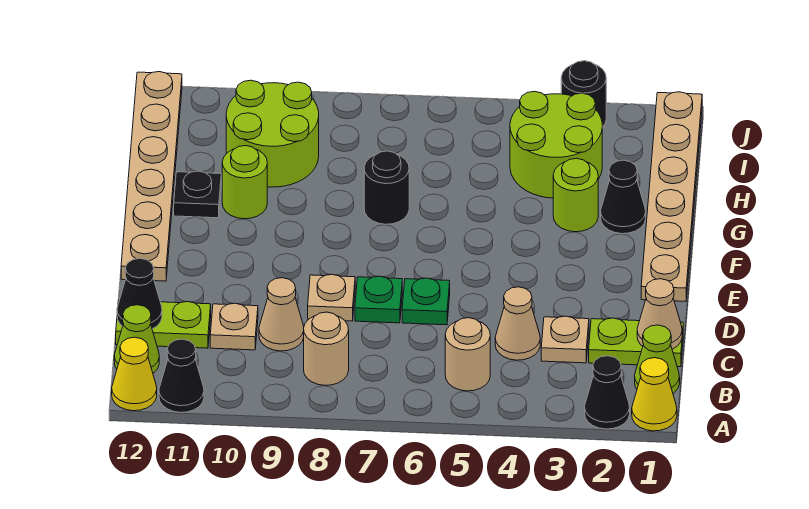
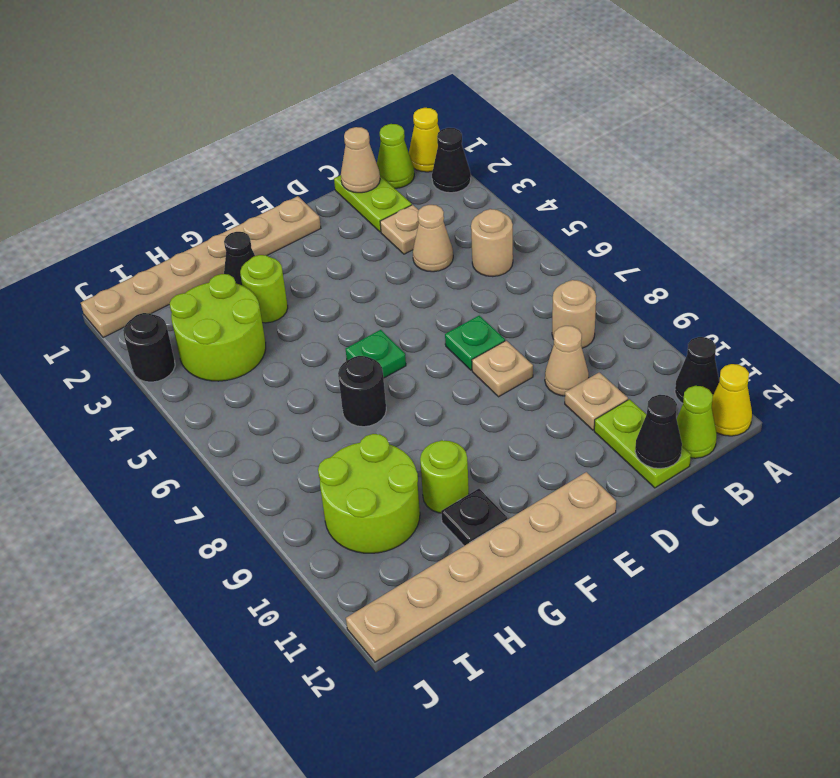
green 1x1 plate [402,278,450,325] -> green 1x1 plate moved to [346,330,406,378]

